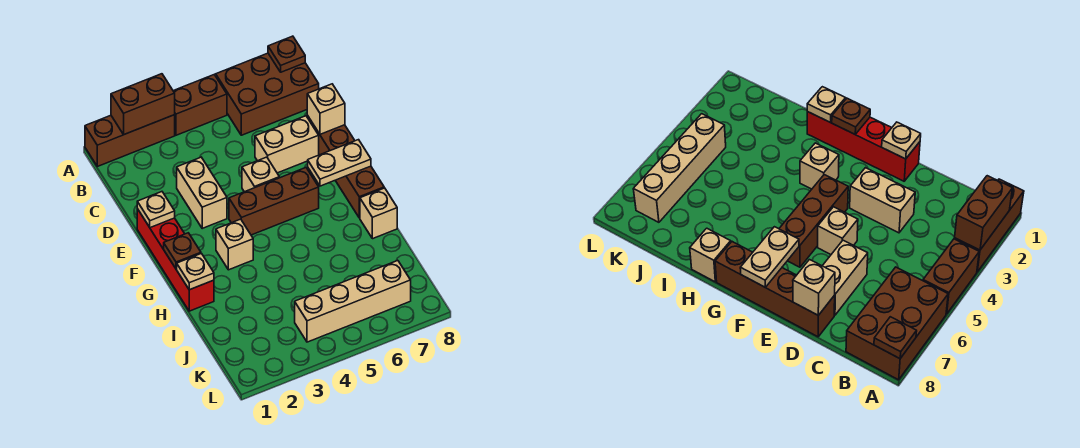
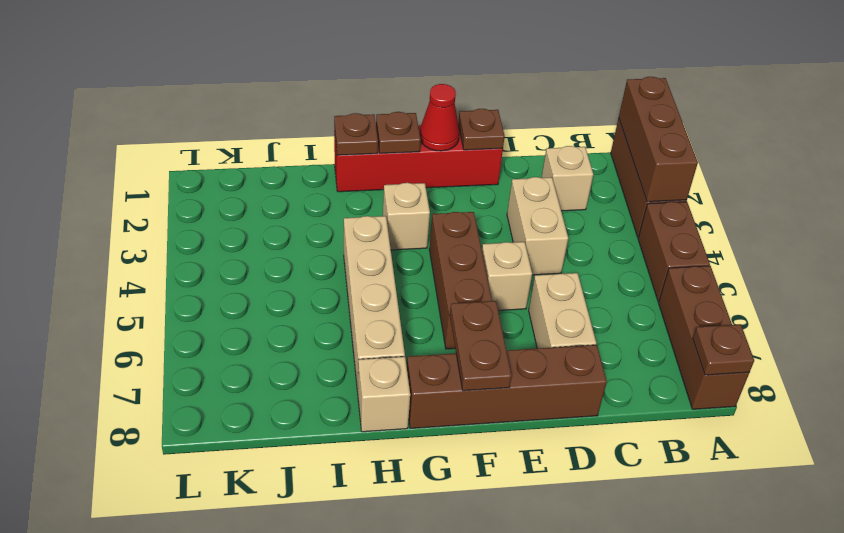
brown 1x2 brick [111,74,175,134] -> brown 1x3 brick [619,77,698,202]
brown 2x3 brick [216,53,319,135] -> brown 1x3 brick [659,266,749,409]
tan 1x2 brick [177,157,227,228] -> tan 1x2 brick turned to [507,177,568,275]
tan 1x1 brick [307,84,345,134] -> tan 1x1 brick moved to [541,146,593,211]
tan 1x1 plate [137,192,175,228] -> brown 1x1 plate [458,109,505,150]
none -> red 1x1 cone [420,84,459,151]
tan 1x2 plate [308,140,371,186] -> brown 1x2 plate [450,301,512,391]
tan 1x1 plate [177,253,214,290] -> brown 1x1 plate [334,113,378,155]
tan 1x4 brick [295,261,411,342] -> tan 1x4 brick moved to [344,216,405,392]

